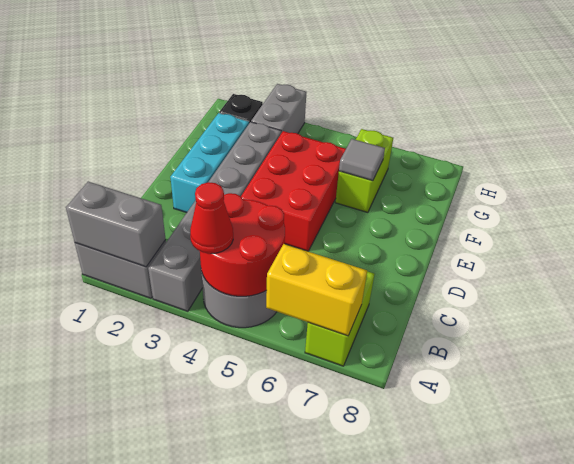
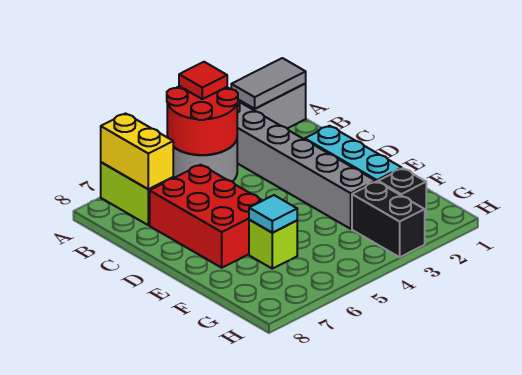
grey 1x2 brick [66,182,166,267] -> grey 1x2 tile [231,58,306,109]
red 1x1 cone [190,182,233,254] -> red 1x1 tile [179,62,227,99]
yellow 1x2 brick [266,244,367,336] -> yellow 1x2 brick turned to [101,114,173,189]
red 2x3 brick [241,131,346,251] -> red 2x3 brick moved to [150,165,263,268]
lime 1x2 brick [335,129,393,212] -> lime 1x1 brick [249,220,297,269]
grey 1x1 tile [339,139,385,181] -> cyan 1x1 tile [249,195,297,233]
grey 1x2 brick [251,84,306,134] -> black 1x2 brick [352,182,425,257]

